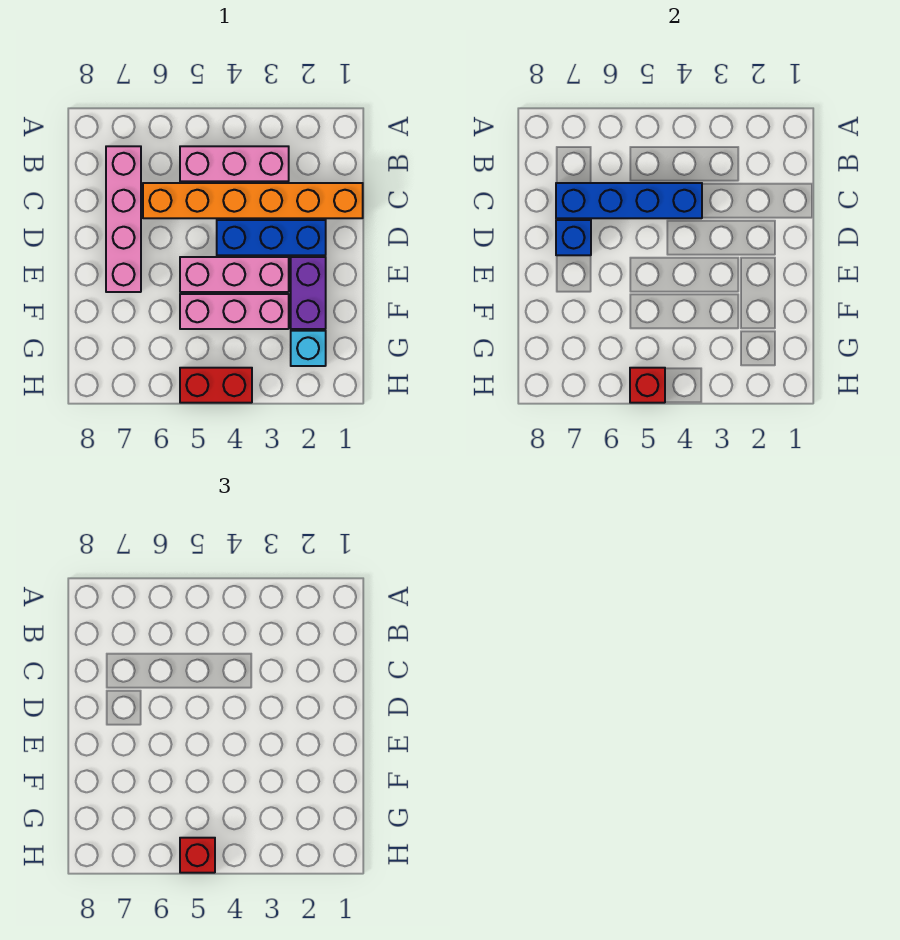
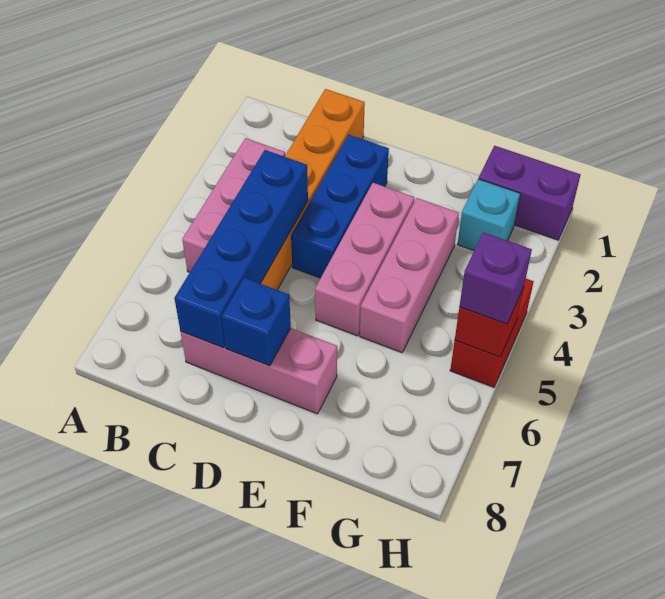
pink 1x4 brick [106,146,141,292] -> pink 1x3 brick [180,328,337,414]
purple 1x2 brick [291,257,326,329] -> purple 1x2 brick moved to [479,146,580,240]
red 1x1 brick [180,838,215,873] -> purple 1x1 brick [459,232,532,324]

